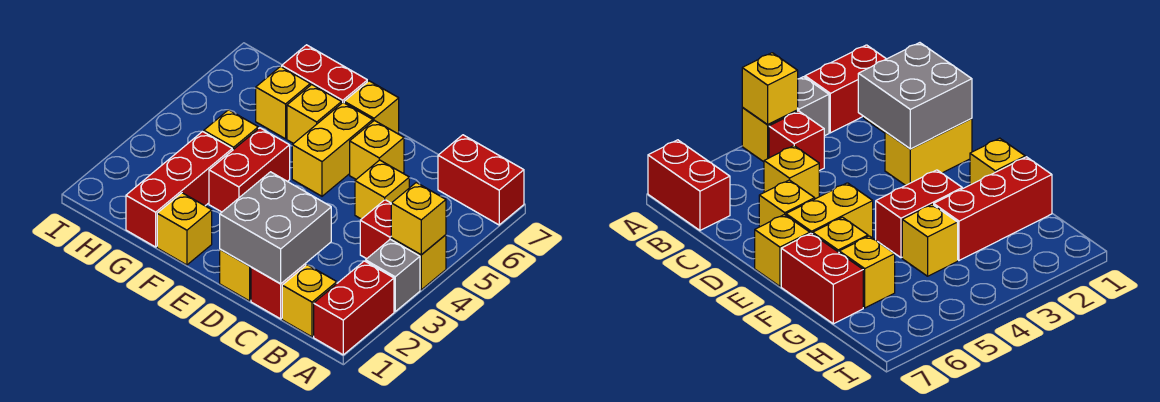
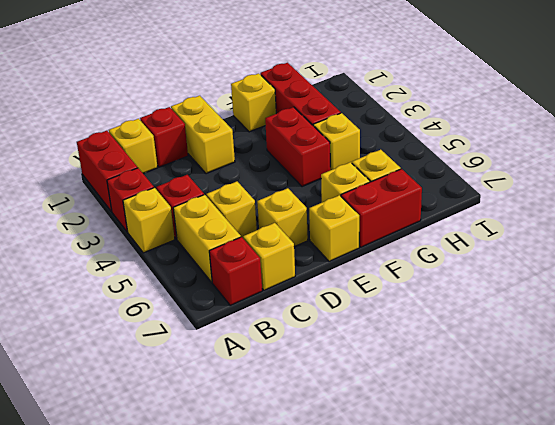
grey 1x1 brick [366,239,420,311] -> red 1x1 brick [107,168,154,232]
yellow 1x1 brick [391,183,446,255] -> yellow 1x1 brick moved to [243,223,295,290]
red 1x2 brick [438,135,524,225] -> red 1x1 brick [209,237,262,305]
grey 2x2 brick [220,172,331,284] -> none
yellow 1x2 brick [292,103,373,196] -> yellow 1x2 brick moved to [173,195,241,282]

